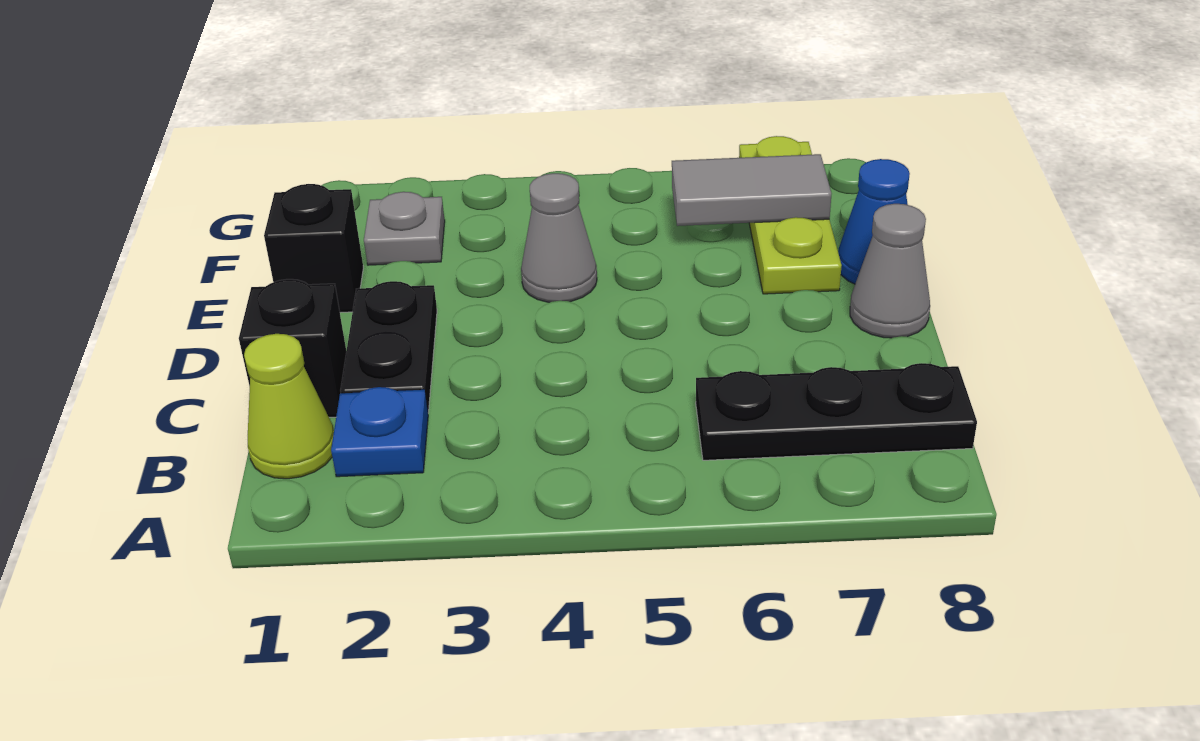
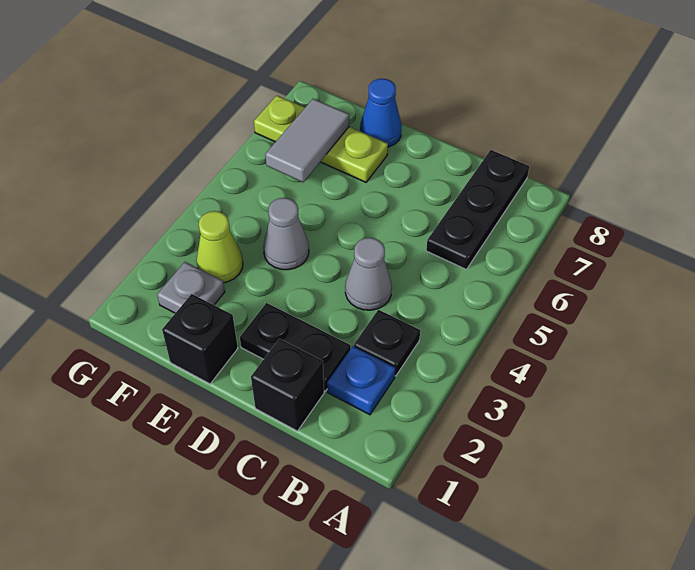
lime 1x1 cone [244,334,334,479] -> lime 1x1 cone moved to [196,211,243,283]
none -> black 1x1 plate [354,310,420,376]
grey 1x1 cone [850,204,930,338] -> grey 1x1 cone moved to [345,238,392,310]

